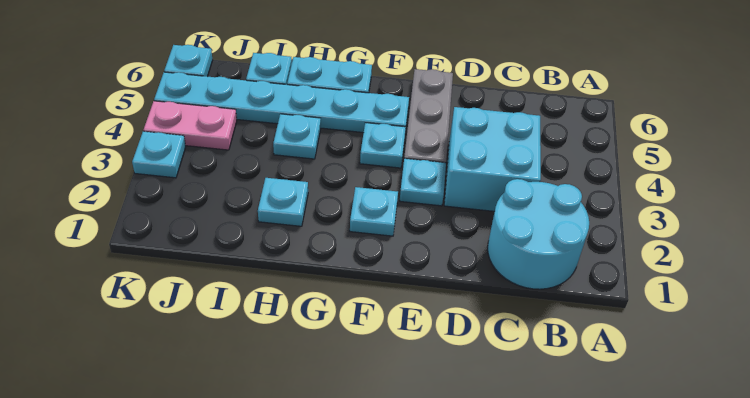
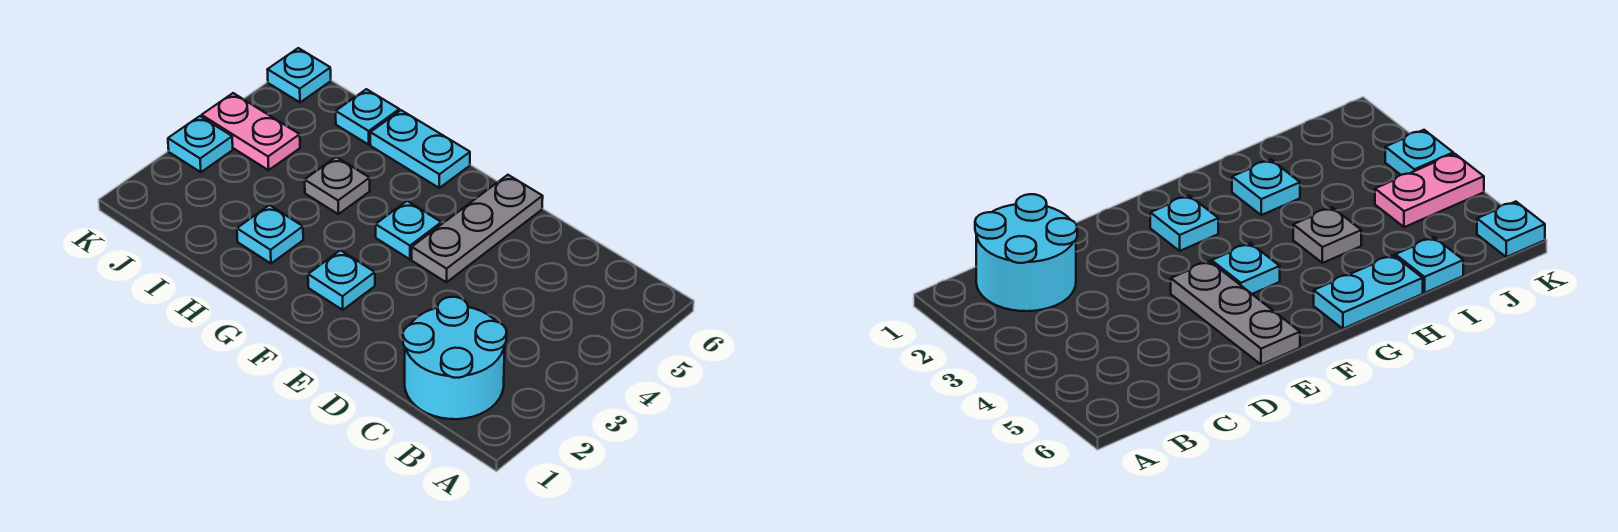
cyan 2x2 brick [444,107,541,211] -> none
cyan 1x1 plate [400,158,446,206] -> none
cyan 1x6 plate [154,72,409,133] -> none
cyan 1x1 plate [273,114,321,159] -> grey 1x1 plate [305,157,370,214]

